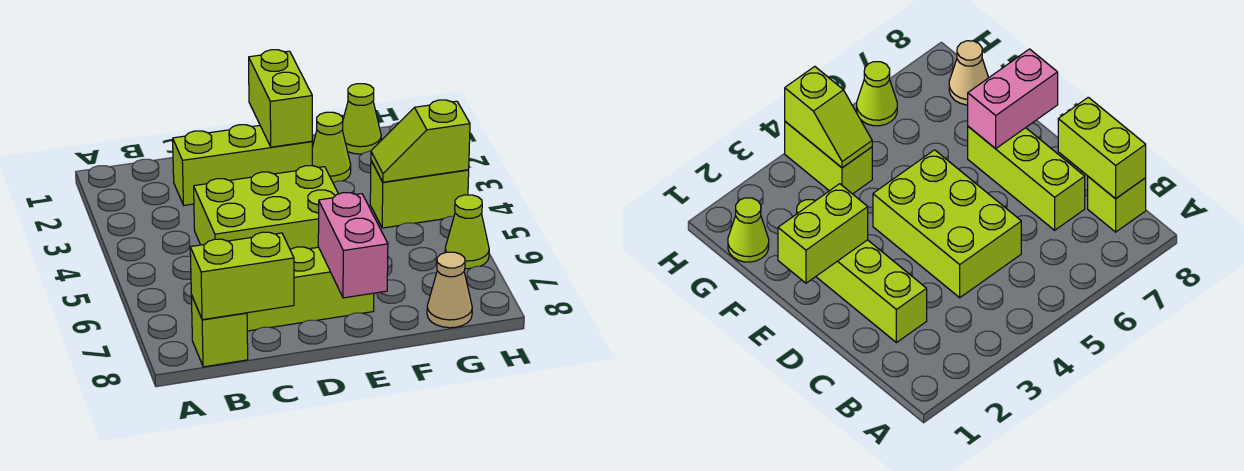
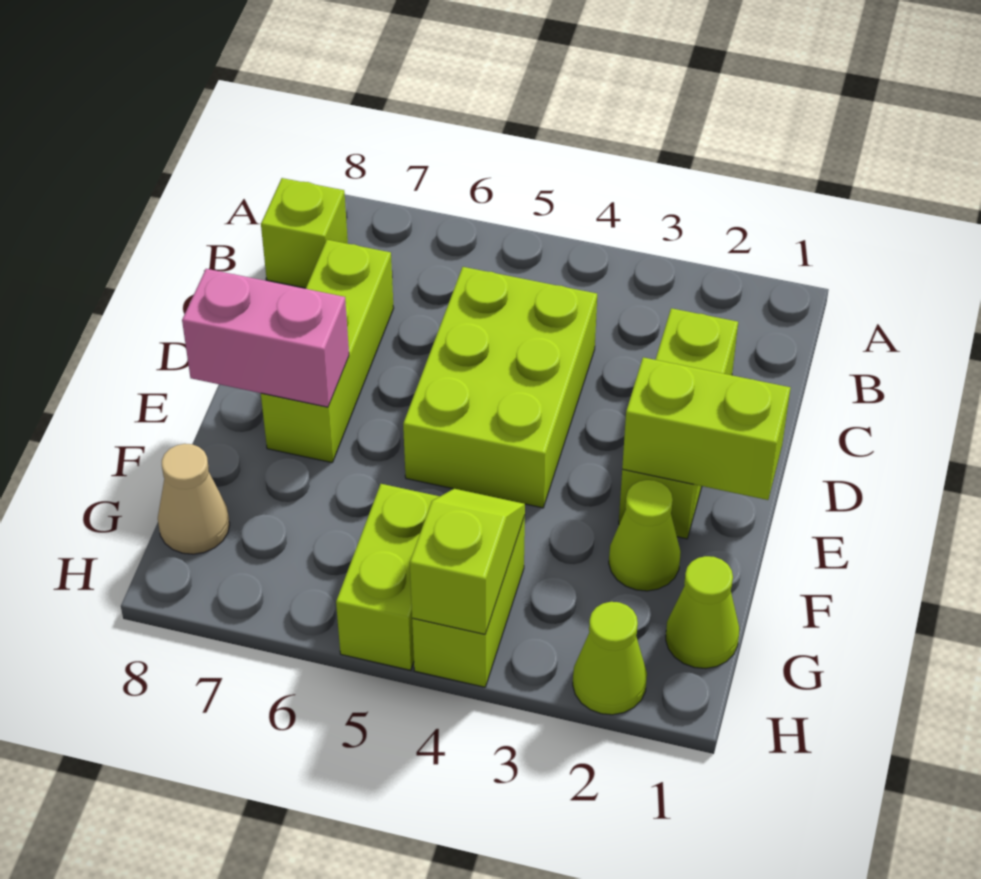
lime 1x2 brick [190,232,294,320] -> lime 1x2 brick moved to [336,484,439,670]
lime 1x1 cone [445,195,489,269] -> lime 1x1 cone moved to [573,602,647,715]

